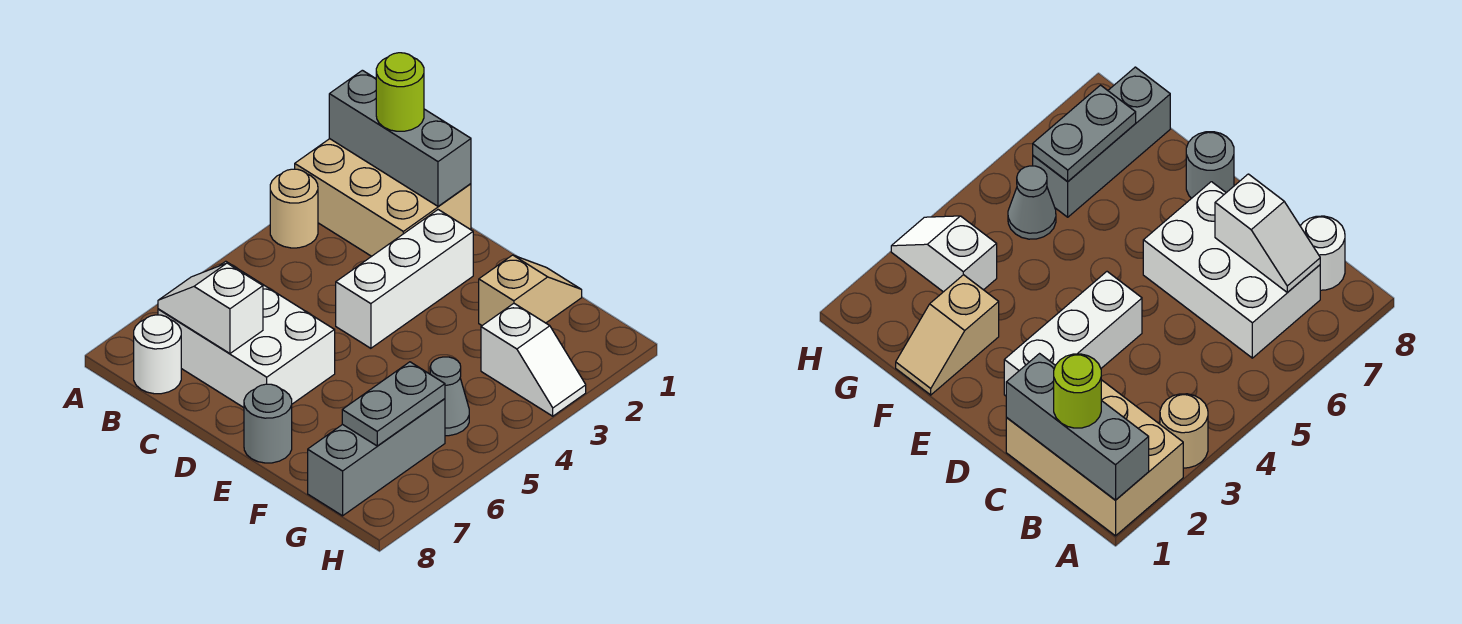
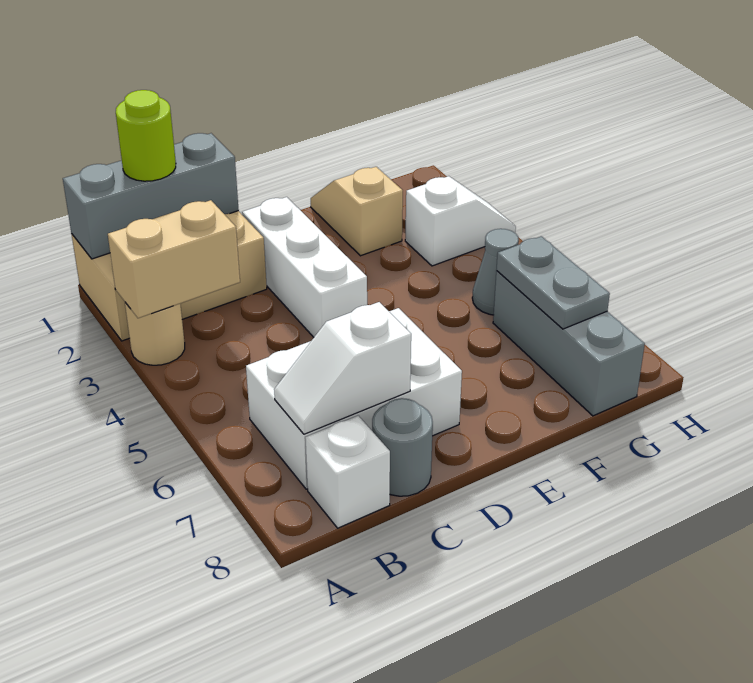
none -> tan 1x2 brick [108,200,240,318]
white 1x1 round brick [134,315,181,394] -> white 1x1 brick [305,416,390,528]
grey 1x1 round brick [244,384,292,463] -> grey 1x1 round brick moved to [372,398,433,496]

